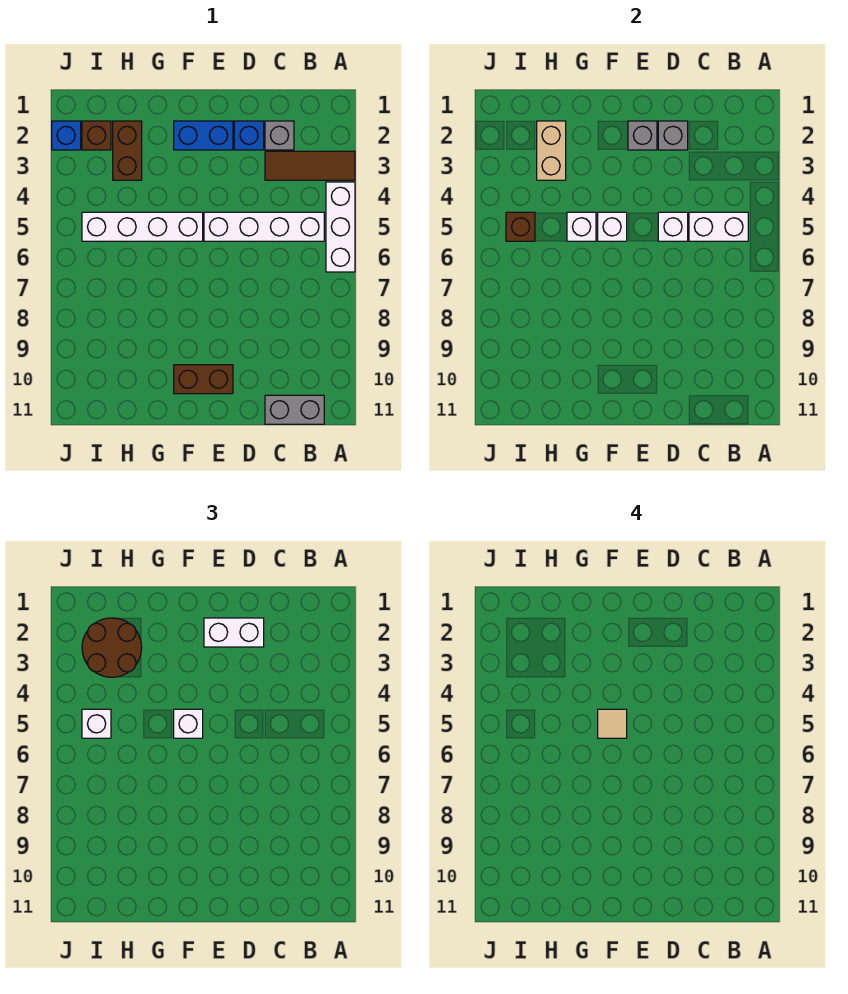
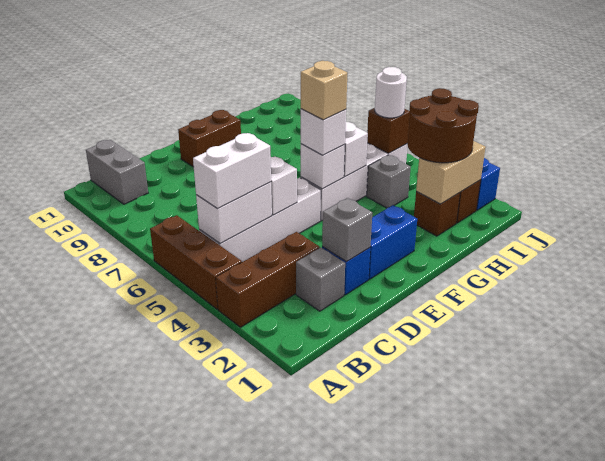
brown 1x3 tile [265,151,355,180] -> brown 1x3 brick [216,232,320,327]
white 1x3 brick [326,182,355,272] -> brown 1x3 brick [150,215,242,309]
grey 1x2 brick [265,395,324,424] -> grey 1x2 brick turned to [86,140,148,204]
white 1x2 brick [204,618,264,647] -> white 1x2 brick moved to [193,133,271,209]
grey 1x1 brick [628,121,657,150] -> grey 1x1 brick moved to [367,155,411,208]
tan 1x1 tile [598,709,627,738] -> tan 1x1 brick [301,61,347,120]
brown 1x2 brick [113,121,142,180] -> brown 1x1 brick [414,192,460,236]
tan 1x2 brick [537,121,566,180] -> tan 1x2 brick turned to [416,141,485,204]
white 1x1 brick [82,709,111,738] -> white 1x1 round brick [375,67,407,118]

